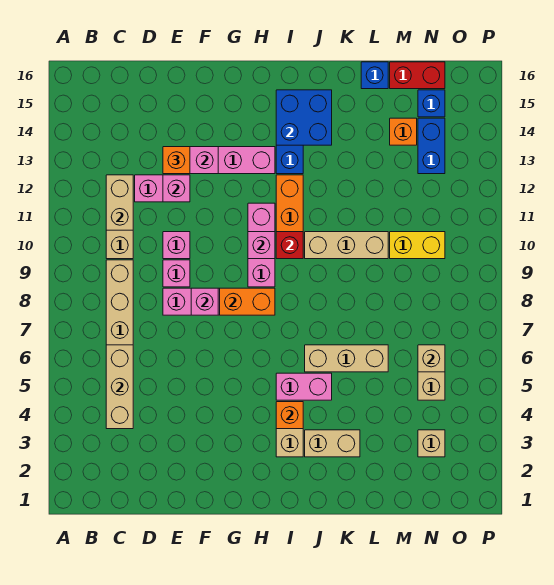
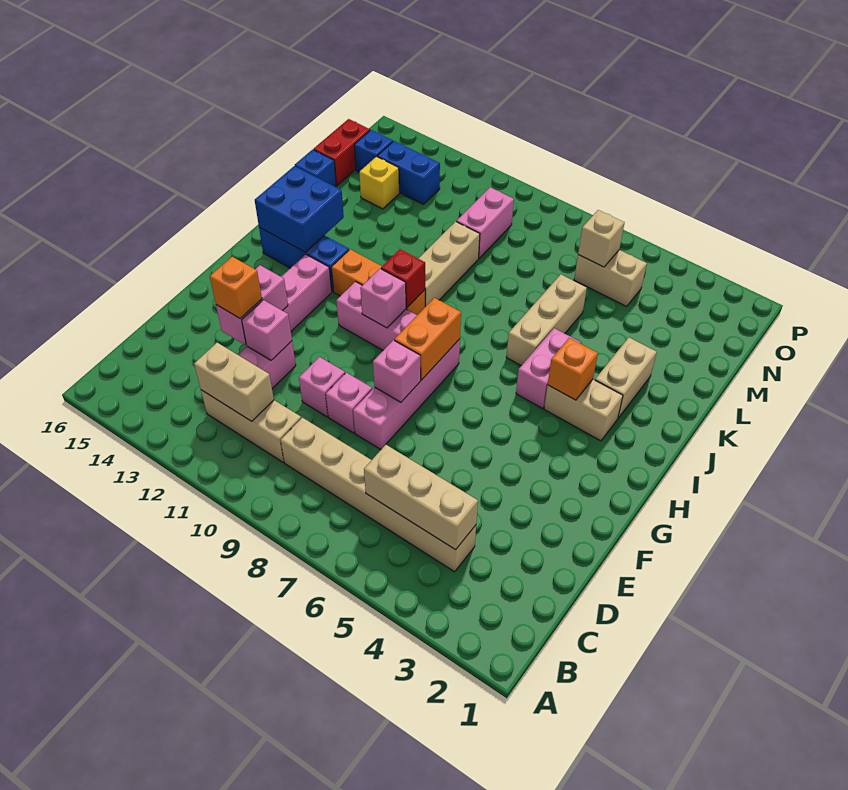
yellow 1x2 brick [390,232,445,259] -> pink 1x2 brick [456,187,514,258]
orange 1x1 brick [390,118,417,145] -> yellow 1x1 brick [359,156,399,209]
tan 1x1 brick [418,430,445,457] -> none

